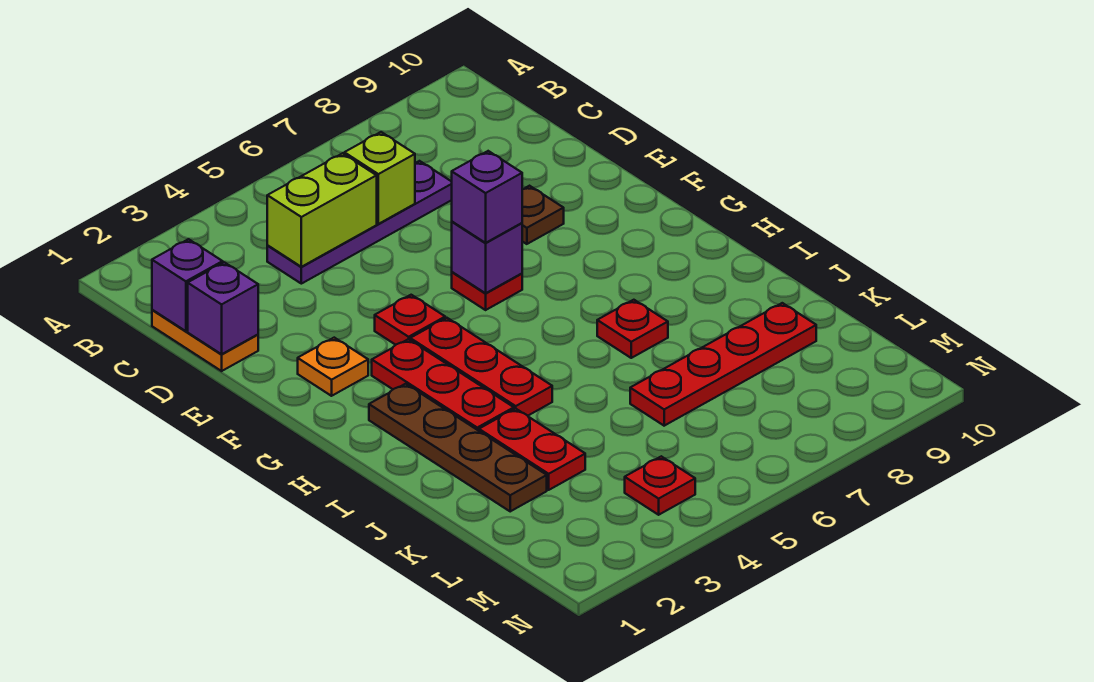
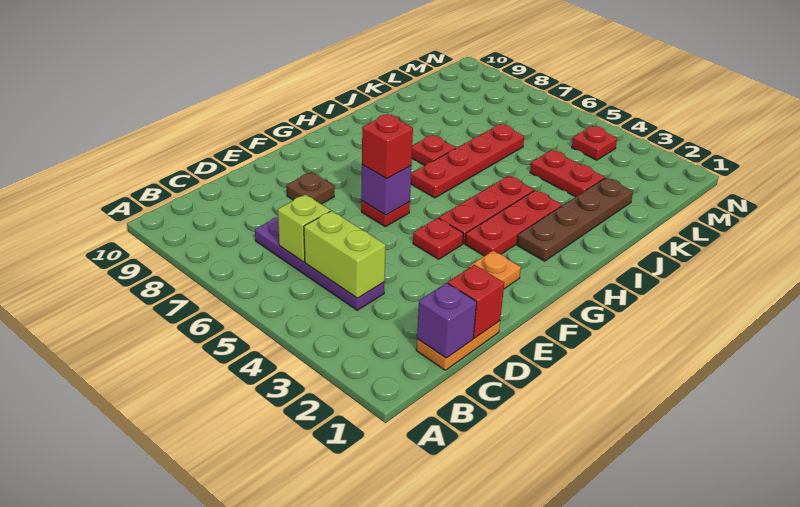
purple 1x1 brick [188,262,258,354] -> red 1x1 brick [448,265,504,338]
purple 1x1 brick [452,151,522,243] -> red 1x1 brick [362,114,413,179]
red 1x2 plate [479,408,585,490] -> red 1x2 plate turned to [530,150,605,197]
red 1x4 plate [630,303,816,426] -> red 1x4 plate turned to [411,124,524,198]

